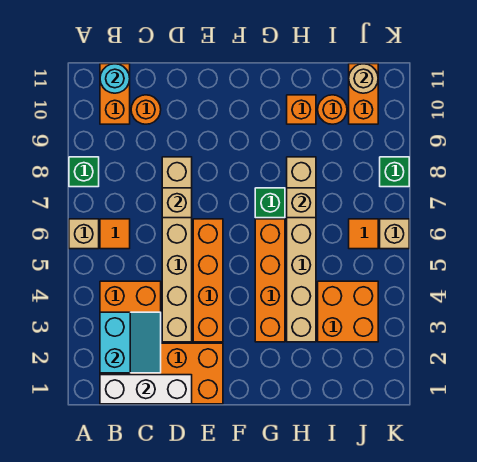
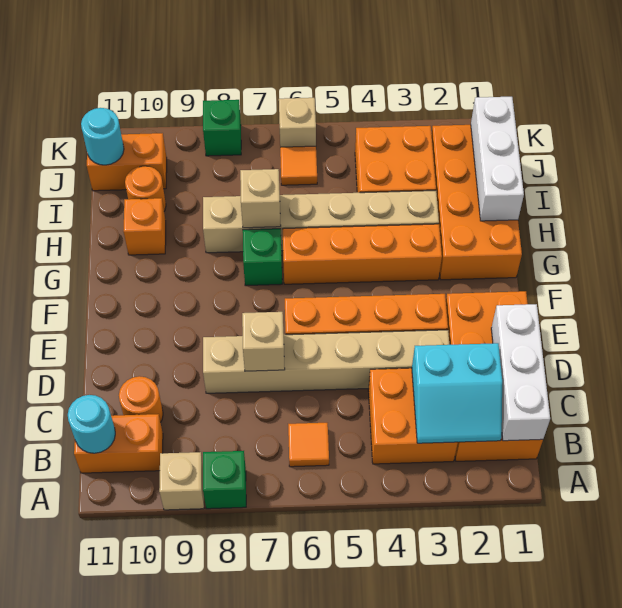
tan 1x1 brick [69,219,99,249] -> tan 1x1 brick moved to [159,452,204,510]
cyan 2x2 slope [100,312,161,373] -> cyan 2x2 slope turned to [412,343,502,443]
none -> orange 2x4 brick [431,125,522,280]
none -> white 1x3 brick [471,97,524,221]
tan 1x1 round brick [349,64,378,93] -> cyan 1x1 round brick [81,108,124,165]

